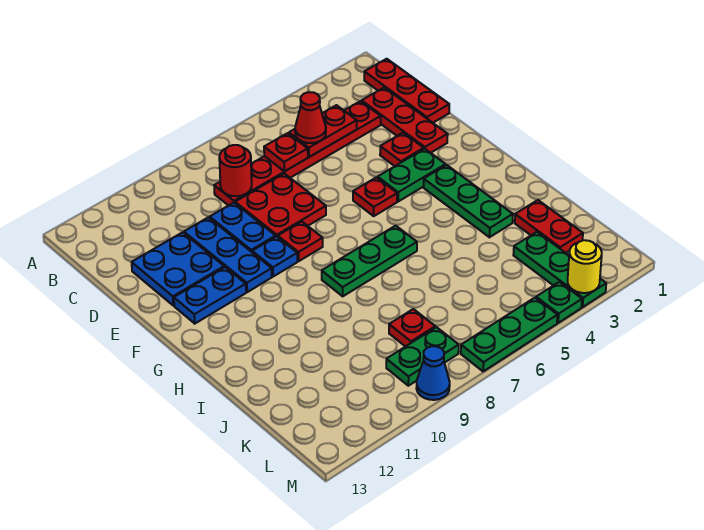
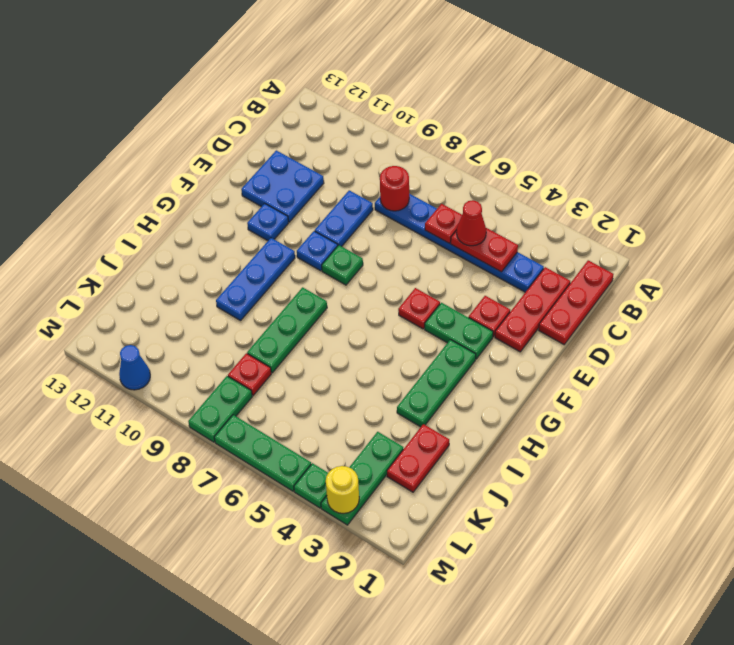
red 1x6 plate [214,101,381,206] -> blue 1x6 plate [375,194,544,292]
red 2x2 plate [235,174,326,237] -> none
blue 1x3 plate [184,217,272,292] -> blue 1x3 plate moved to [216,238,295,321]
red 1x1 plate [278,222,323,261] -> green 1x1 plate [322,245,363,285]
blue 1x2 plate [174,267,246,324] -> blue 1x1 plate [247,203,288,241]
green 1x3 plate [322,226,417,296] -> green 1x3 plate turned to [247,287,327,373]
green 1x2 plate [386,327,459,386] -> green 1x2 plate turned to [188,376,252,442]
blue 1x1 cone [416,346,450,400] -> blue 1x1 cone moved to [119,345,150,390]

